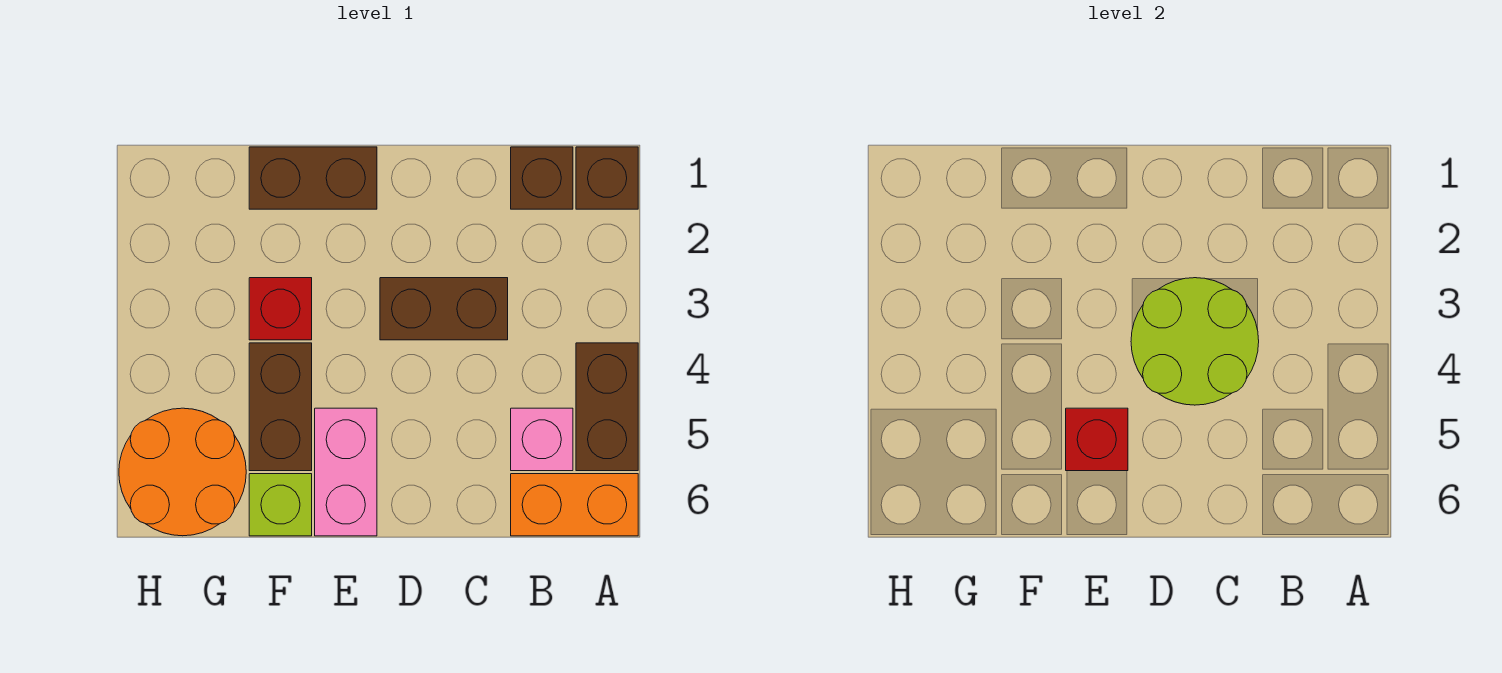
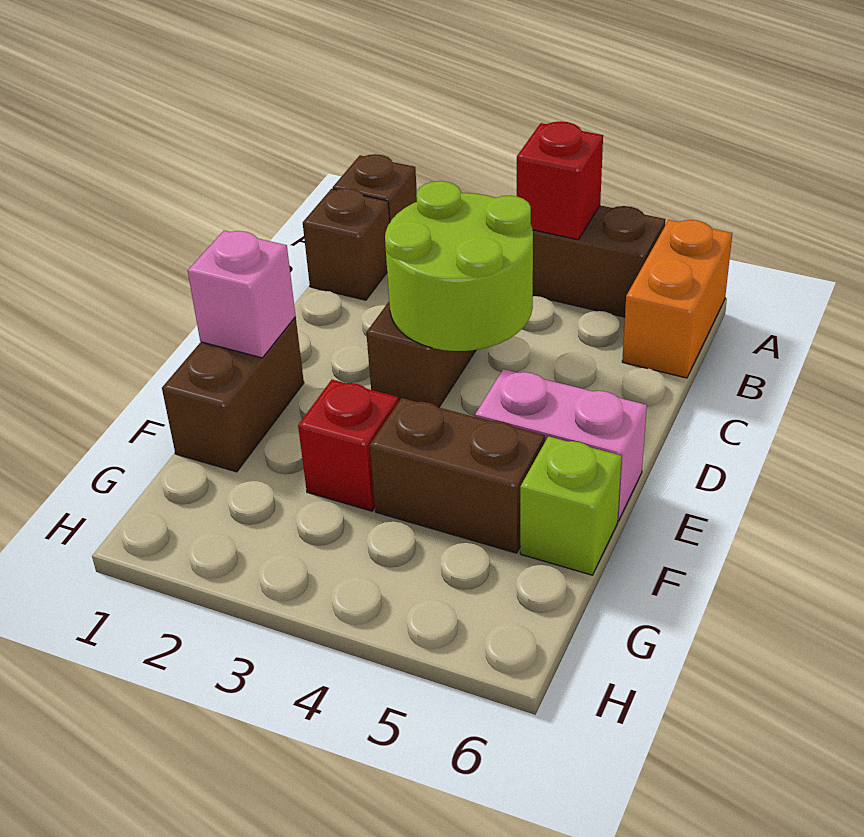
pink 1x1 brick [511,408,573,471] -> pink 1x1 brick moved to [188,231,296,358]
red 1x1 brick [1066,408,1128,471] -> red 1x1 brick moved to [517,122,603,240]
orange 2x2 round brick [119,408,246,536] -> none

